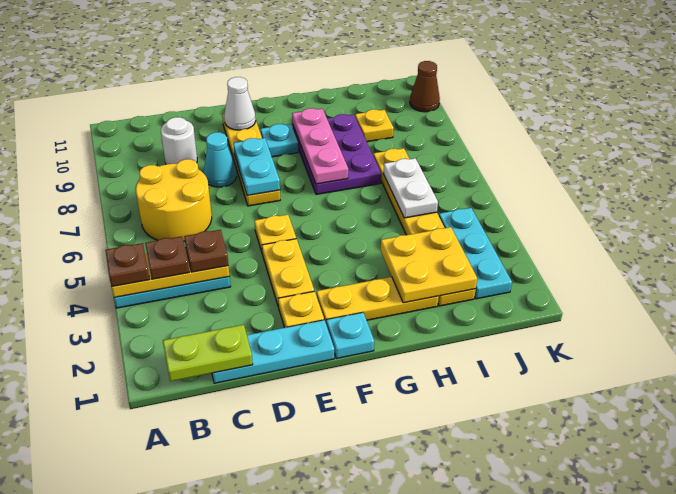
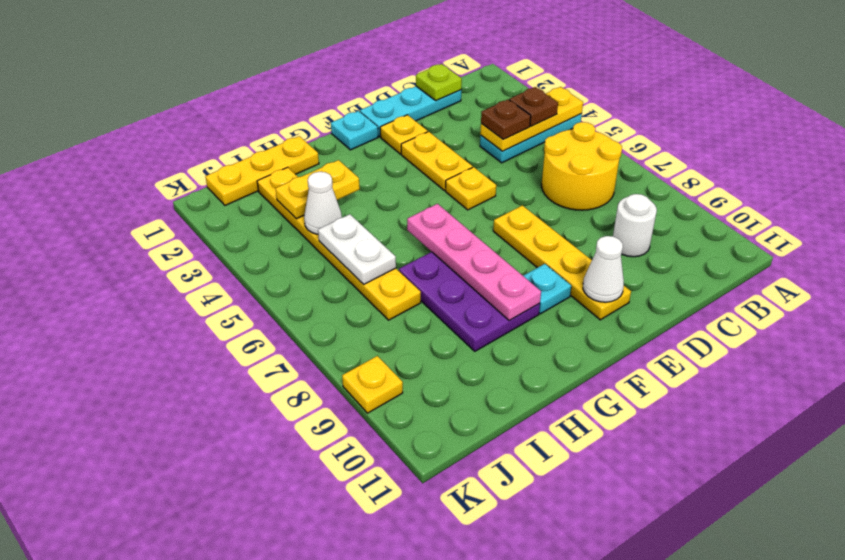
brown 1x1 plate [105,243,150,287] -> none
lime 1x2 plate [163,325,253,381] -> lime 1x1 plate [416,64,462,101]
cyan 1x1 cone [204,132,236,187] -> none
cyan 1x2 plate [233,138,280,195] -> none
yellow 1x3 plate [317,277,439,323] -> yellow 1x3 plate moved to [205,136,319,205]
pink 1x3 plate [292,108,348,184] -> pink 1x4 plate [407,204,541,321]
yellow 2x2 plate [380,227,477,303] -> yellow 1x2 plate [276,160,360,219]
none -> white 1x1 cone [304,172,342,234]
yellow 1x1 plate [355,109,394,142] -> yellow 1x1 plate moved to [342,356,403,413]
cyan 1x3 plate [439,208,512,299] -> none
brown 1x1 cone [410,61,440,112] -> none

